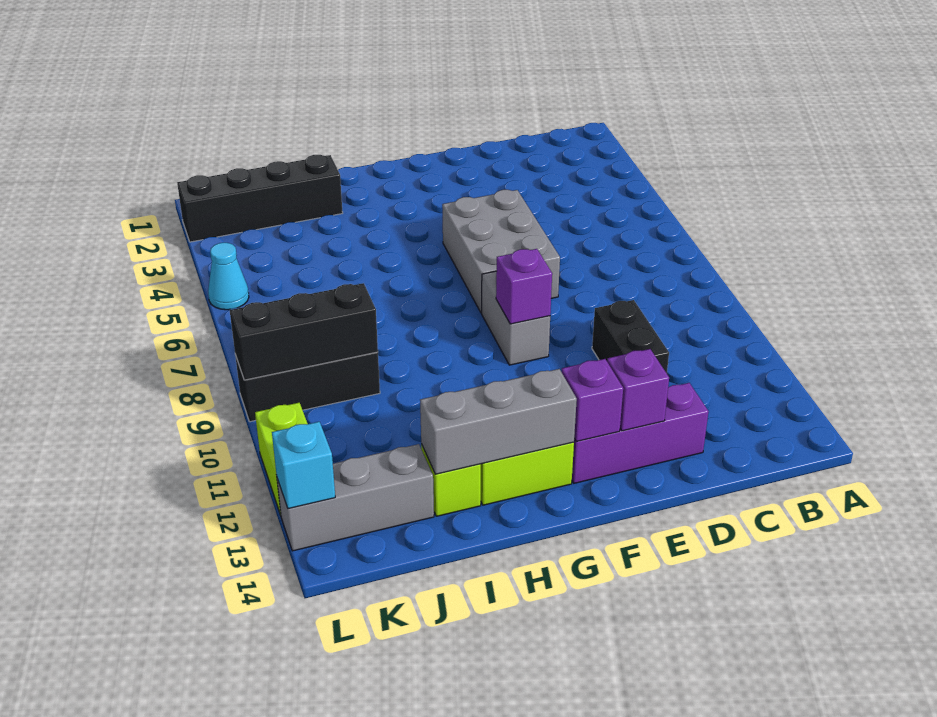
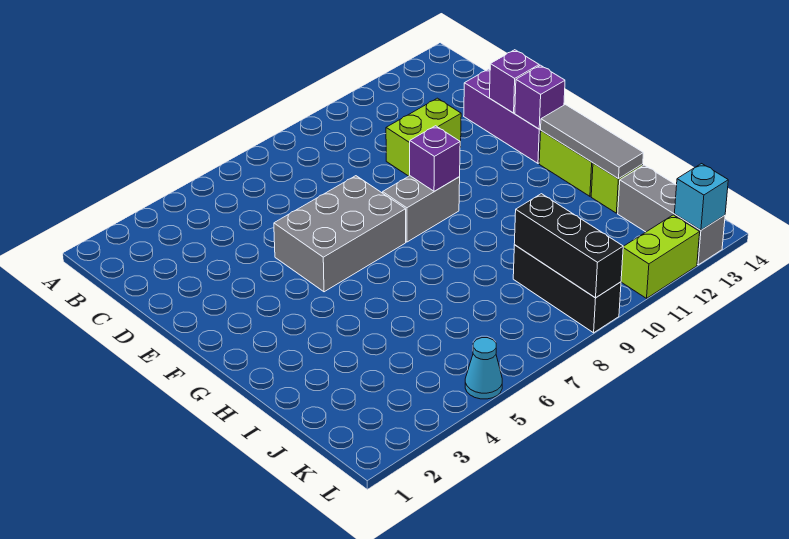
black 1x2 brick [592,300,669,373] -> lime 1x2 brick [386,98,461,176]
grey 1x3 brick [420,369,577,474] -> grey 1x3 tile [541,105,644,179]
black 1x4 brick [177,155,343,242] -> none

